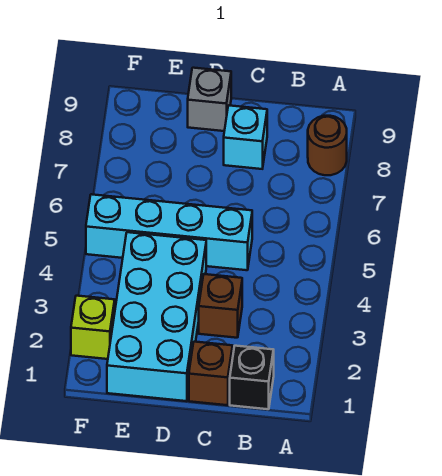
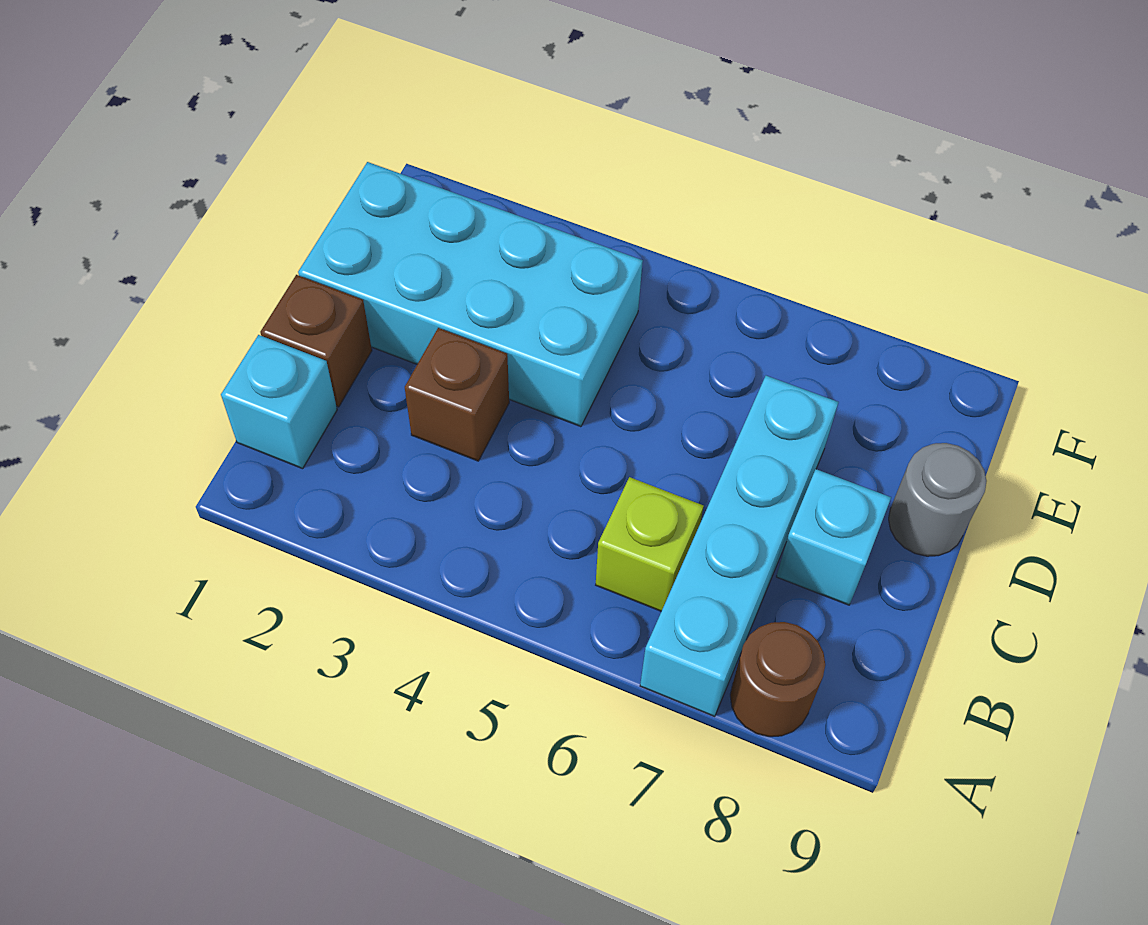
black 1x1 brick [230,346,274,409] -> cyan 1x1 brick [221,335,337,469]
cyan 1x4 brick [86,194,252,270] -> cyan 1x4 brick moved to [640,376,838,717]
grey 1x1 brick [188,68,231,131] -> grey 1x1 round brick [889,443,987,556]
lime 1x1 brick [71,296,115,359] -> lime 1x1 brick moved to [596,477,704,611]

